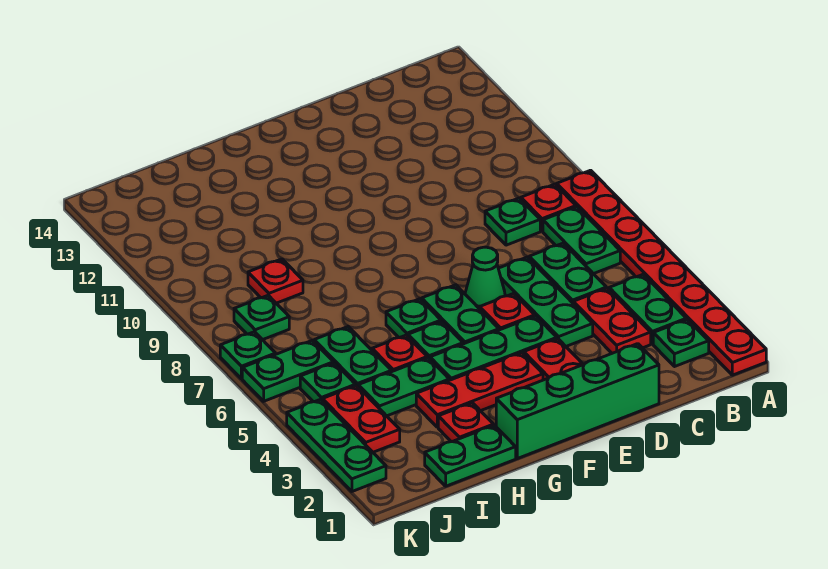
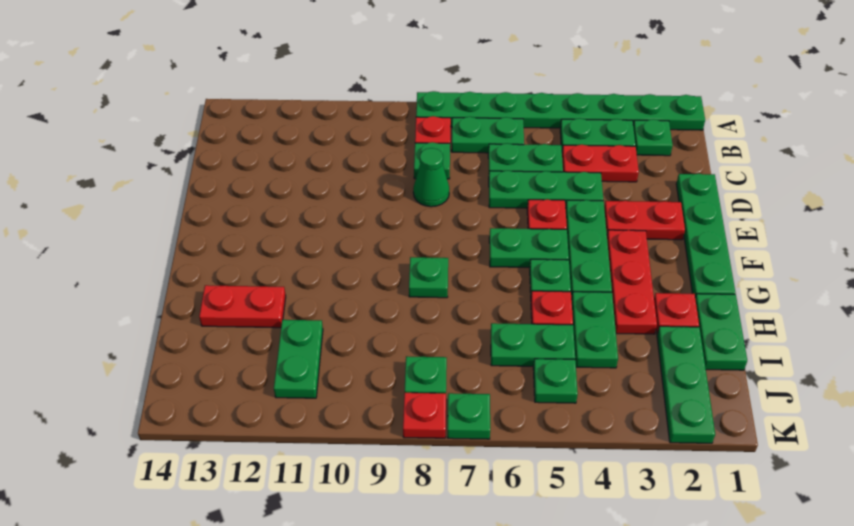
red 1x8 plate [557,170,766,375] -> green 1x8 plate [416,91,705,130]
green 1x4 brick [496,344,659,459] -> green 1x4 plate [676,174,736,297]
green 1x1 cone [465,247,505,309] -> green 1x1 cone moved to [413,148,449,207]
green 1x1 plate [386,299,441,338] -> green 1x1 plate moved to [409,257,448,298]
red 1x1 plate [248,259,303,303] -> red 1x1 plate moved to [403,393,446,438]
red 1x2 plate [323,386,400,452] -> red 1x2 plate moved to [199,285,286,328]
green 1x2 plate [242,340,333,401] -> green 1x2 plate moved to [274,320,323,398]
green 1x3 plate [287,399,386,491] -> green 1x3 plate turned to [657,326,715,443]

